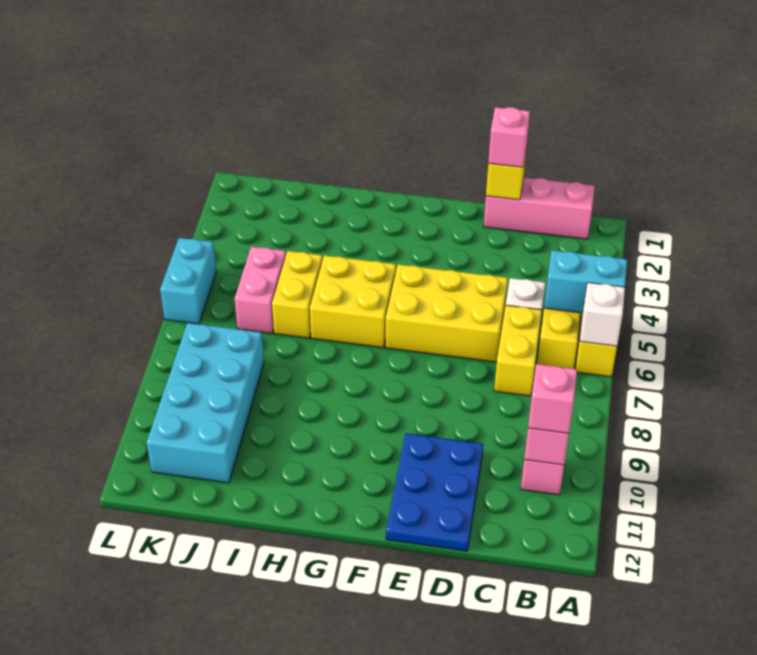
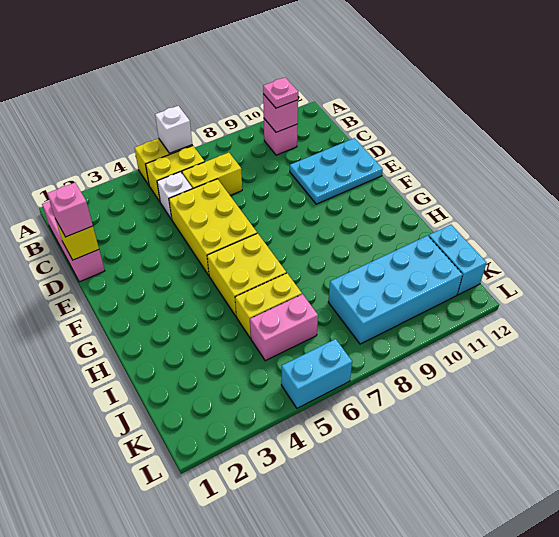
cyan 1x2 brick [544,250,627,313] -> cyan 1x2 brick moved to [429,225,486,295]
pink 1x1 brick [528,364,577,433] -> pink 1x1 plate [263,77,298,108]
blue 2x3 plate [386,433,483,551] -> cyan 2x3 plate [290,138,383,204]

